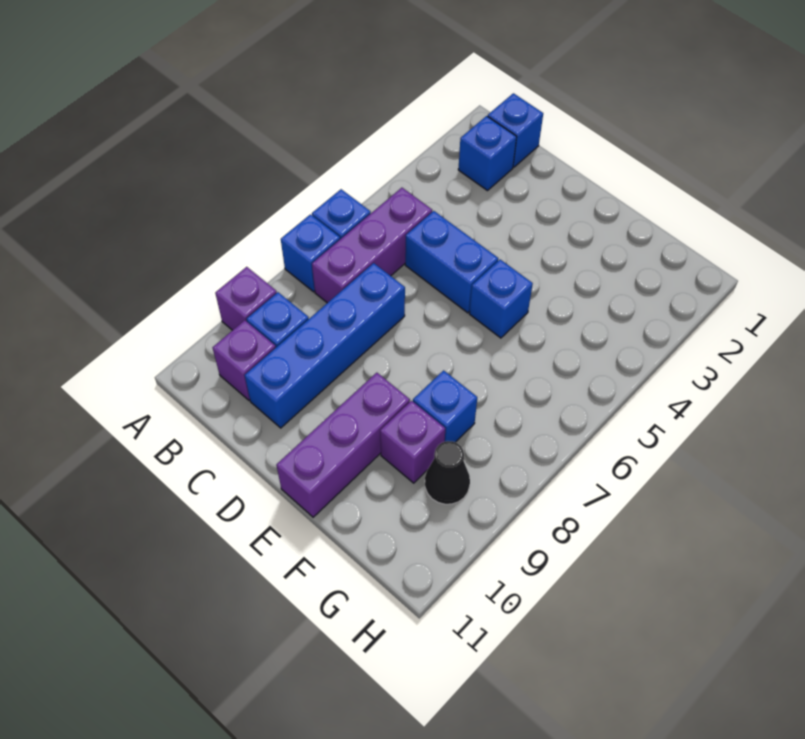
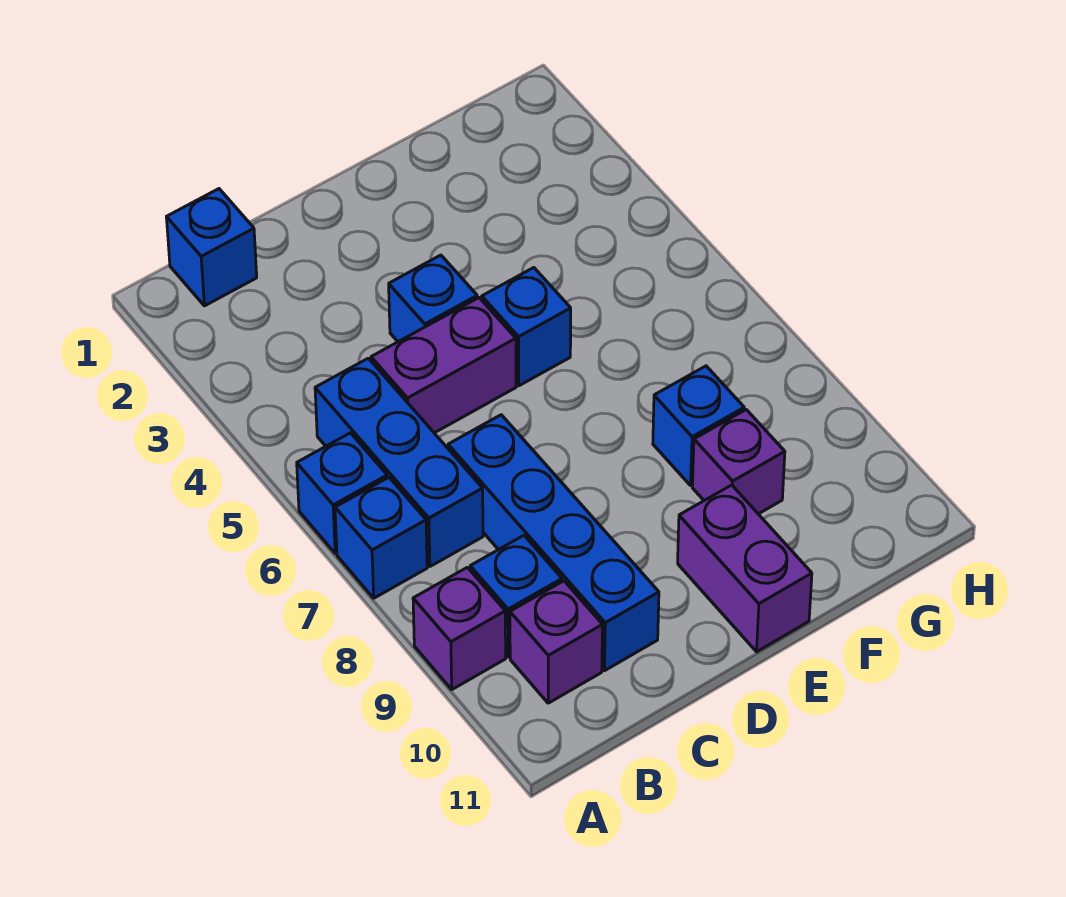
blue 1x1 brick [458,116,517,191] -> blue 1x1 brick moved to [389,255,477,342]
purple 1x3 brick [312,188,432,303] -> blue 1x3 brick [315,358,483,566]
blue 1x2 brick [405,211,498,313] -> purple 1x2 brick [371,298,516,433]
purple 1x3 brick [276,373,410,517] -> purple 1x2 brick [678,485,812,652]
black 1x1 cone [425,441,470,504] -> none

